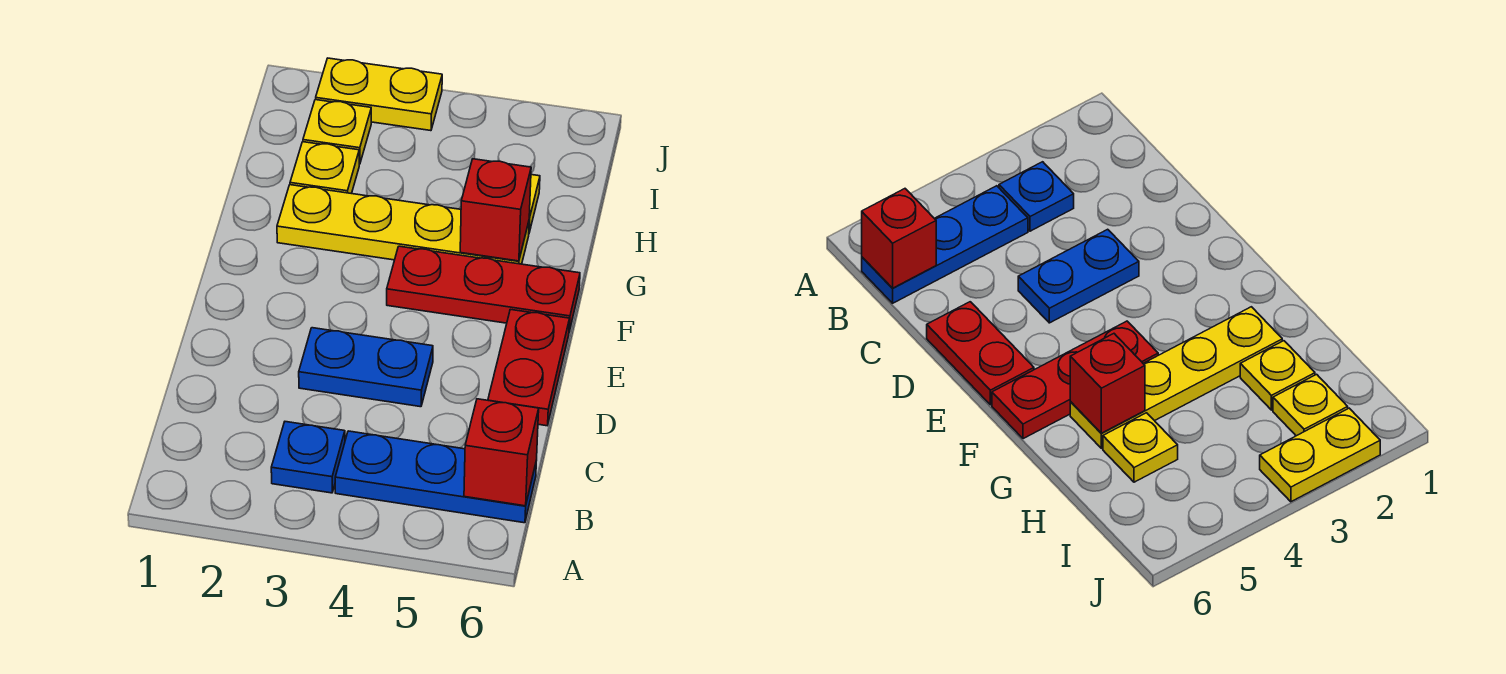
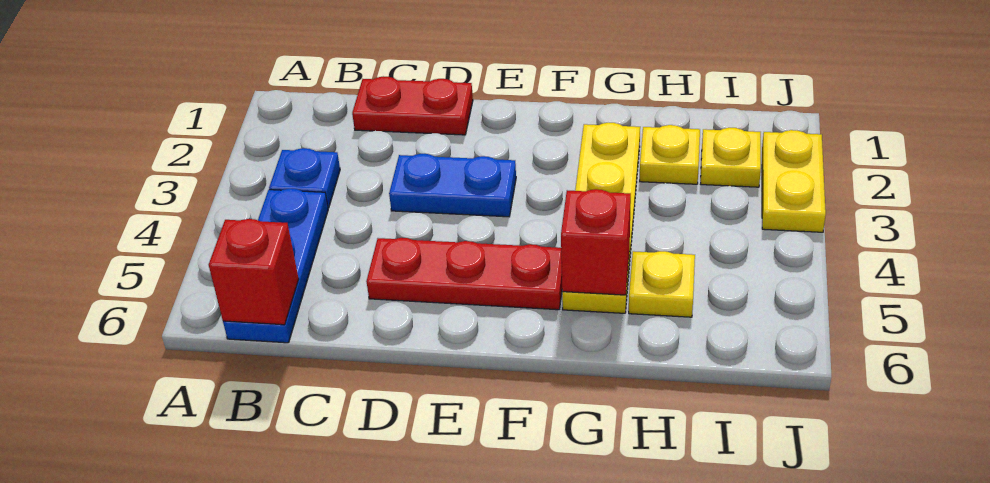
blue 1x2 plate [299,328,433,407] -> blue 1x2 plate turned to [389,154,516,217]
red 1x2 plate [488,309,569,426] -> red 1x2 plate moved to [352,76,473,135]
red 1x3 plate [387,246,580,331] -> red 1x3 plate turned to [366,238,562,310]

